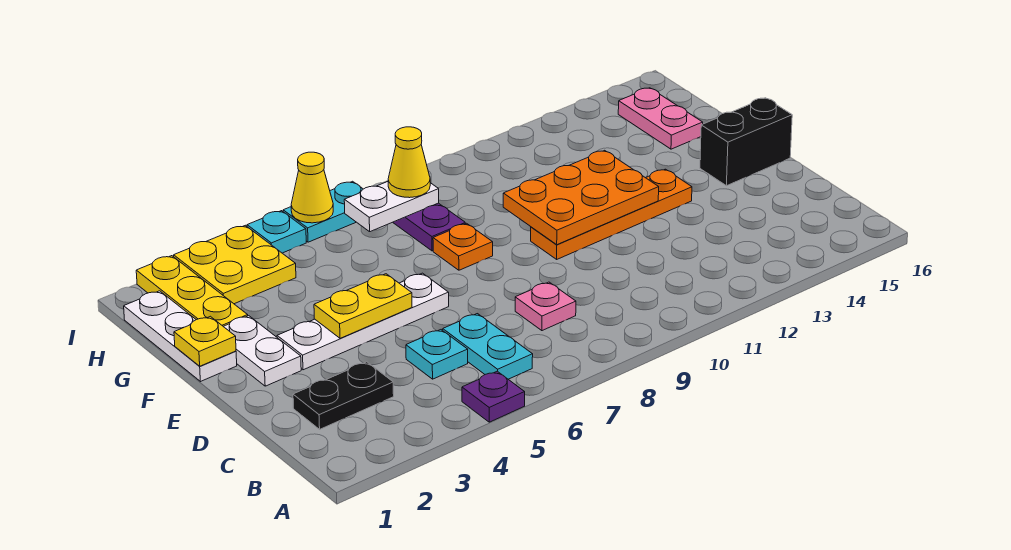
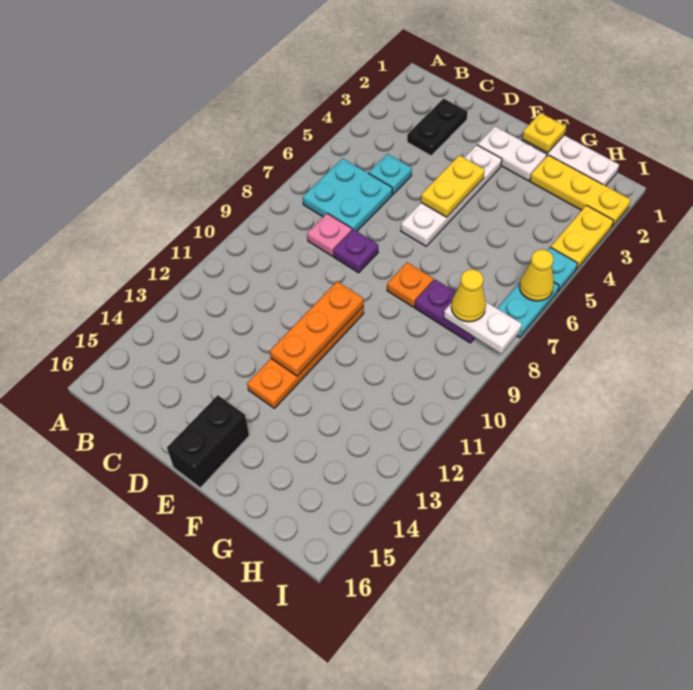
purple 1x1 plate [462,371,525,422] -> purple 1x1 plate moved to [333,229,378,273]
cyan 1x2 plate [443,314,533,379] -> cyan 2x2 plate [303,158,392,231]
orange 2x3 plate [503,150,659,245] -> orange 1x3 plate [270,281,364,376]
pink 1x2 plate [618,88,703,149] -> none
yellow 2x2 plate [174,225,296,304] -> yellow 1x2 plate [551,205,614,270]
white 1x2 plate [344,182,439,232] -> white 1x2 plate turned to [444,302,522,354]

